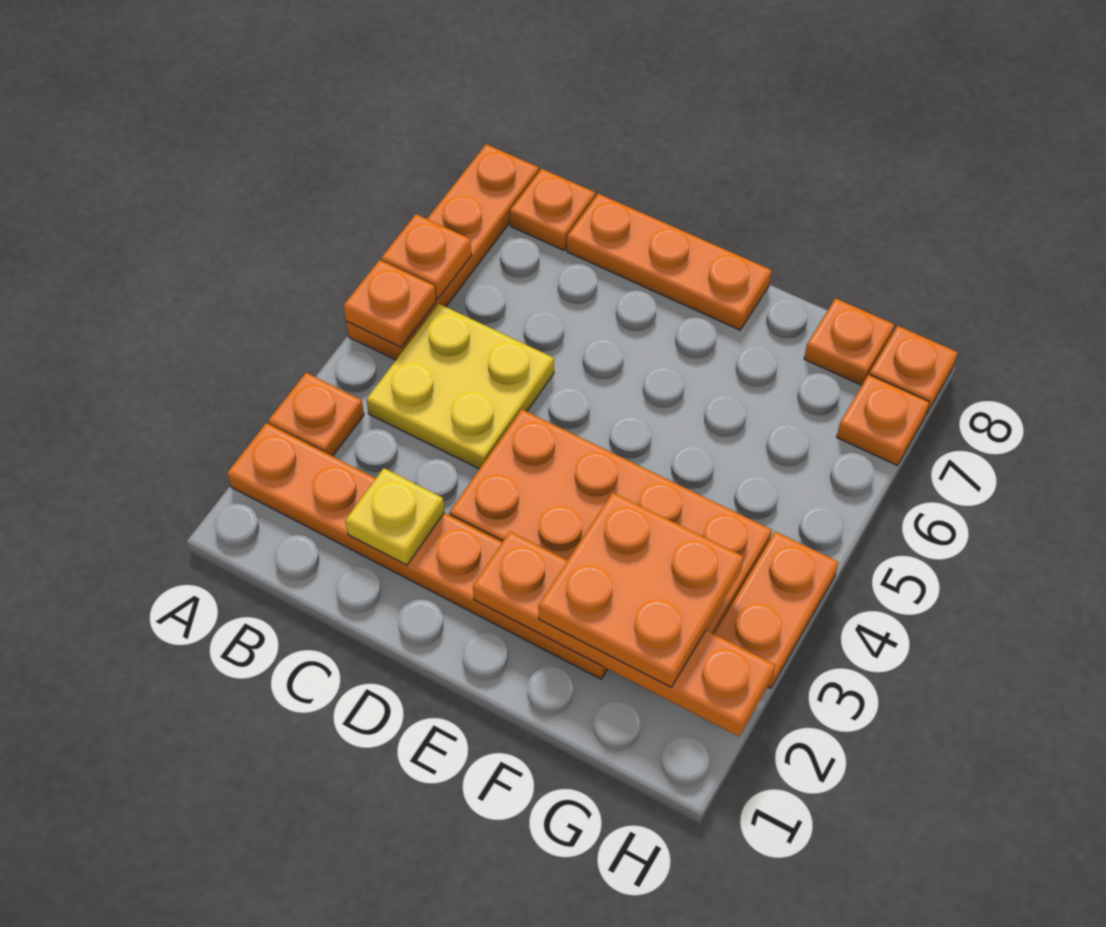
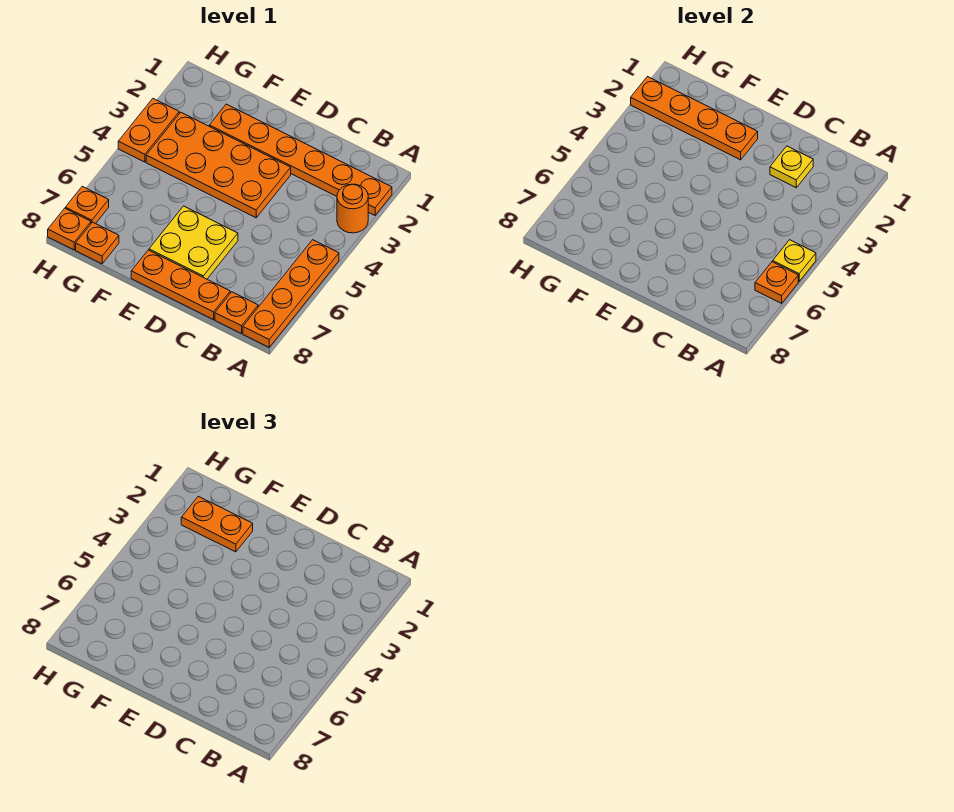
orange 1x1 plate [268,373,364,456] -> orange 1x1 round brick [337,184,368,233]
orange 1x1 plate [344,260,436,347] -> yellow 1x1 plate [773,240,816,281]
yellow 2x2 plate [366,304,554,469] -> yellow 2x2 plate moved to [149,206,238,279]
orange 2x2 plate [538,493,744,687] -> orange 1x2 plate [181,496,253,552]

